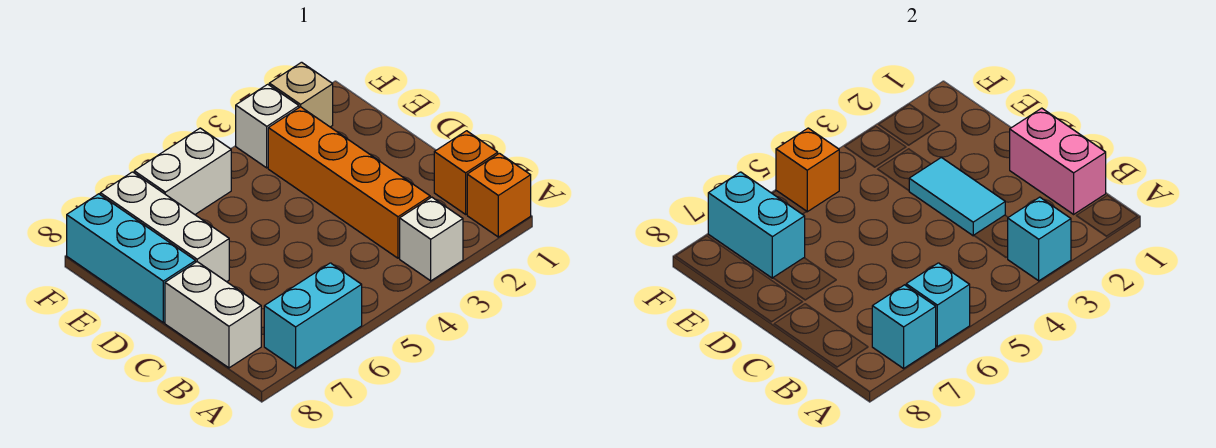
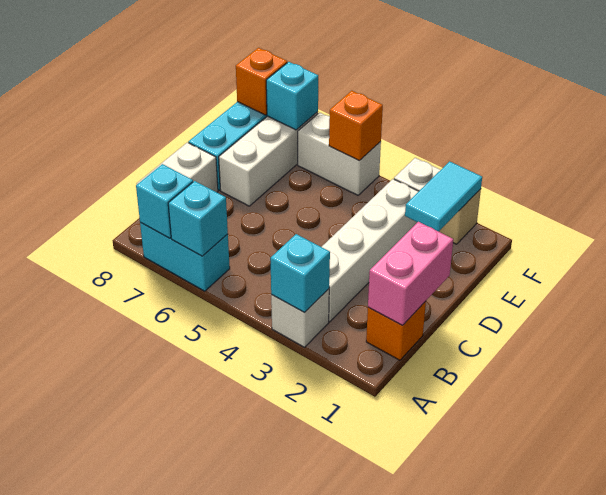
orange 1x1 brick [467,153,531,237] -> orange 1x1 brick moved to [236,48,287,115]
orange 1x4 brick [268,107,430,258] -> white 1x4 brick [322,179,419,322]
cyan 1x2 tile [909,157,1005,236] -> cyan 1x2 tile moved to [405,161,482,232]
cyan 1x2 brick [708,172,805,278] -> cyan 1x1 brick [266,62,318,130]

